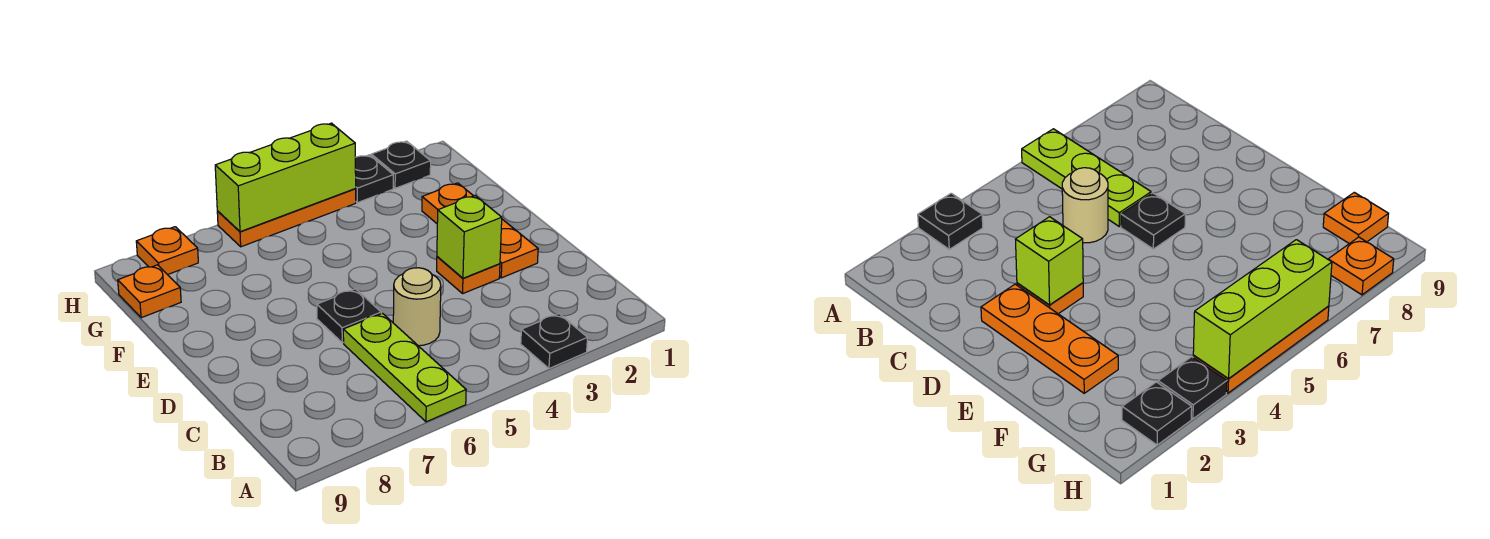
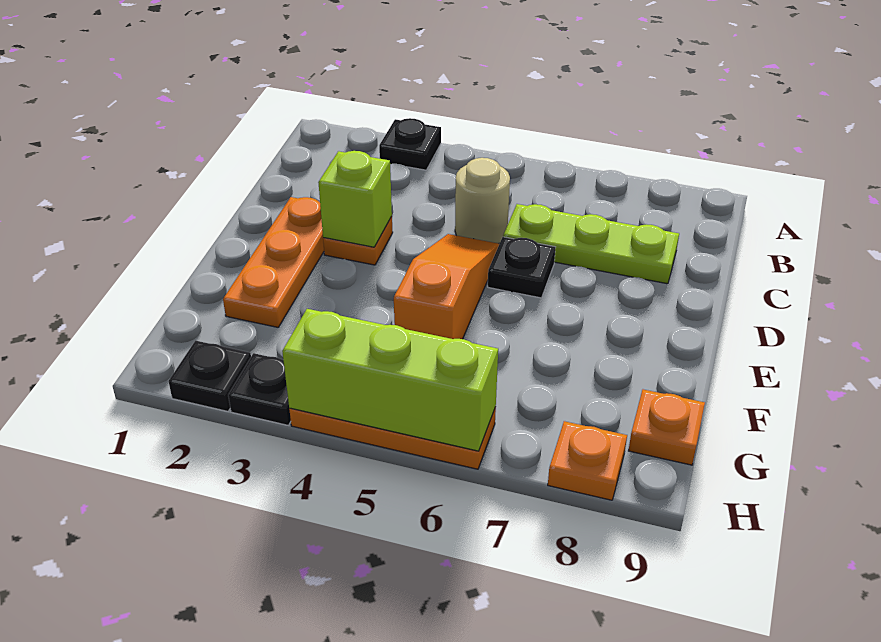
lime 1x3 plate [343,313,466,422] -> lime 1x3 plate turned to [503,204,679,284]
none -> orange 1x3 slope [394,234,499,339]

